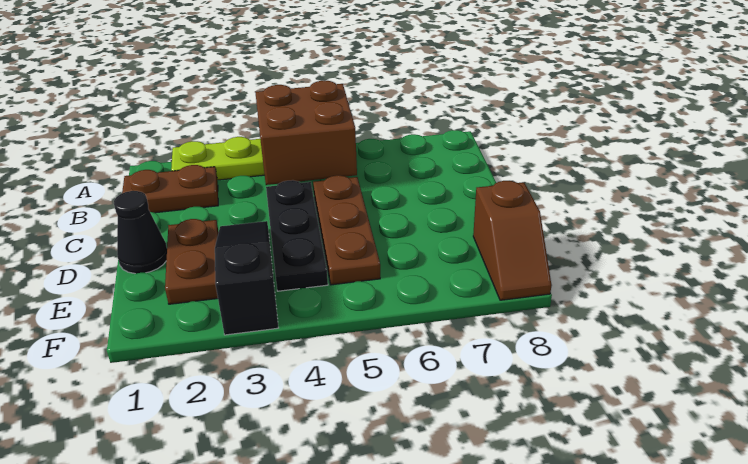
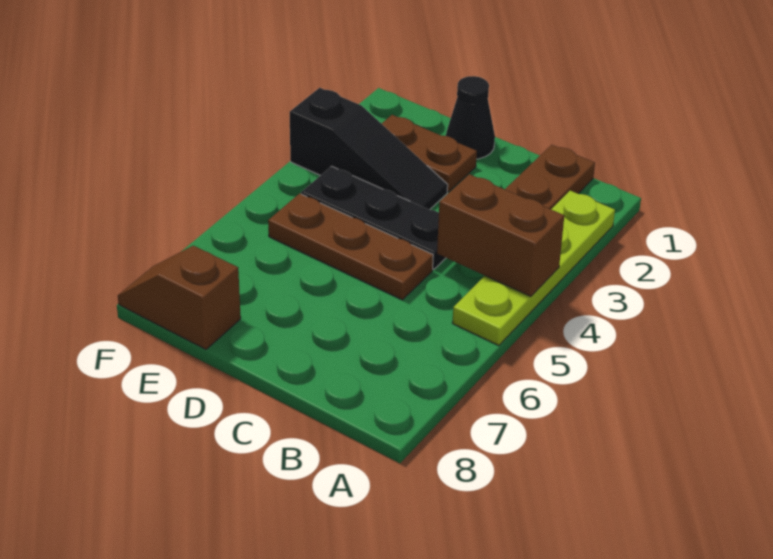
brown 2x2 brick [255,81,357,185] -> brown 1x2 brick [437,174,564,296]

